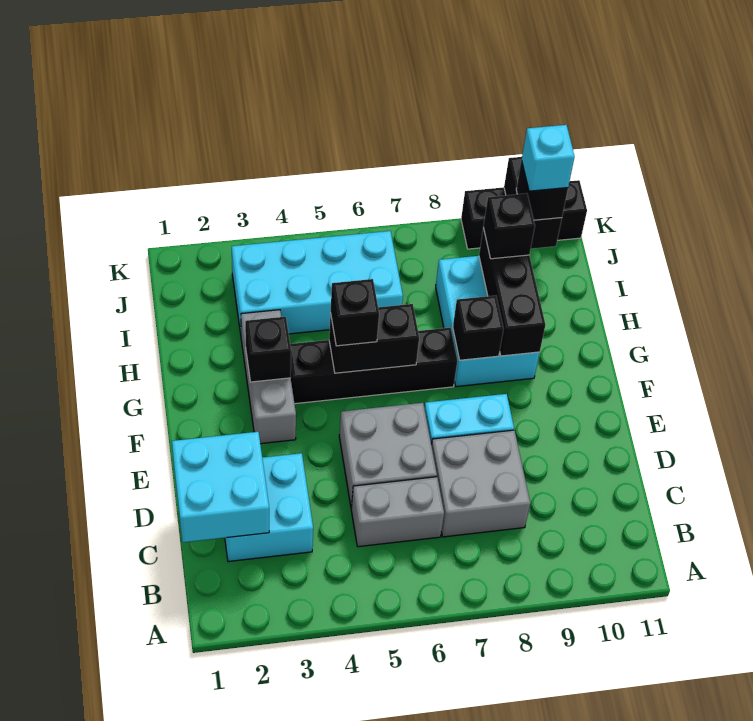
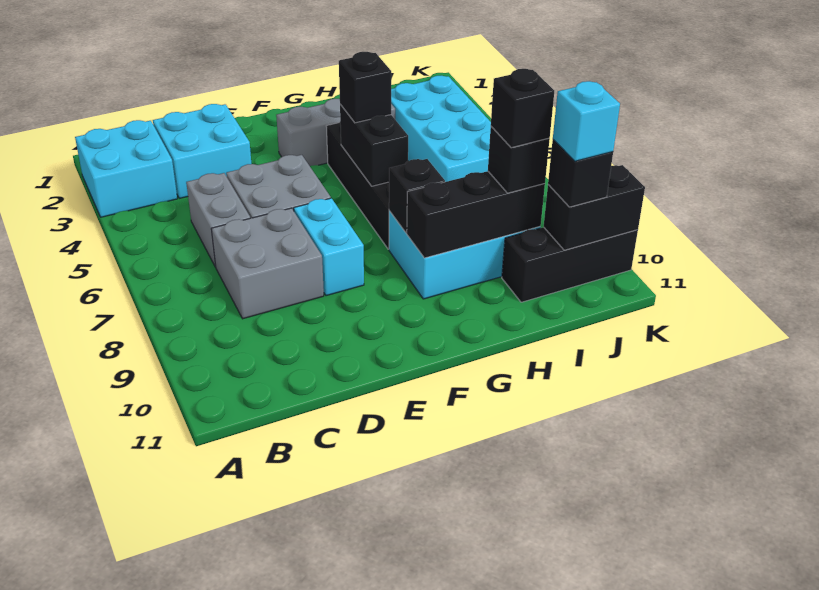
cyan 2x2 brick [172,432,269,542] -> cyan 2x2 brick moved to [75,120,177,217]
black 1x1 brick [245,317,291,382] -> black 1x1 brick moved to [491,69,554,148]
black 1x3 brick [461,180,587,249] -> black 1x3 brick turned to [502,227,638,302]

